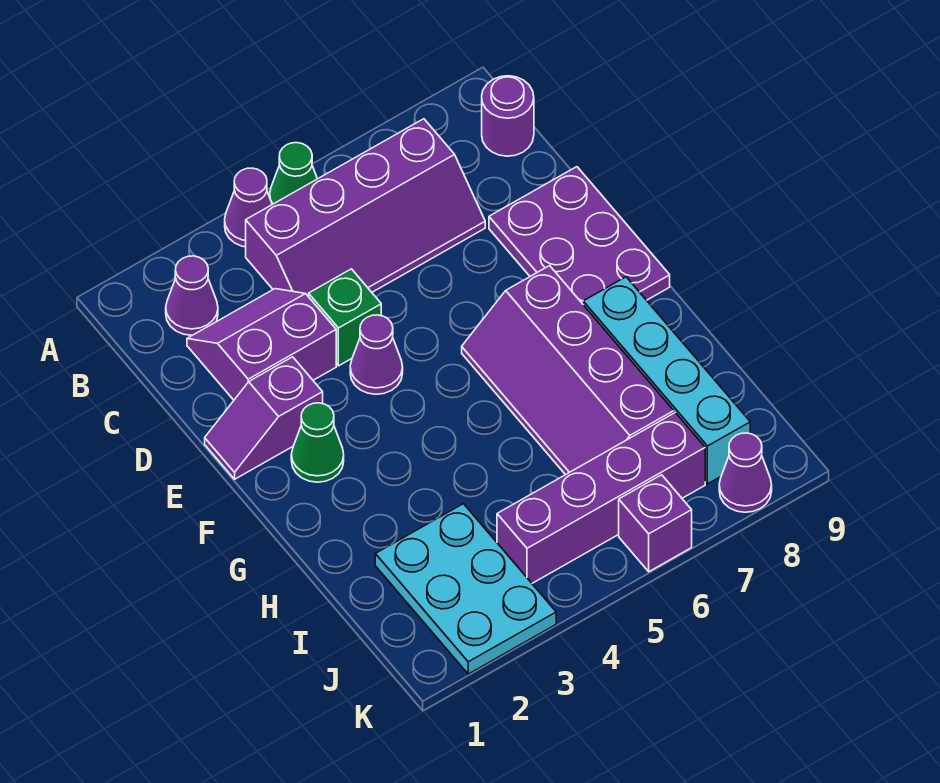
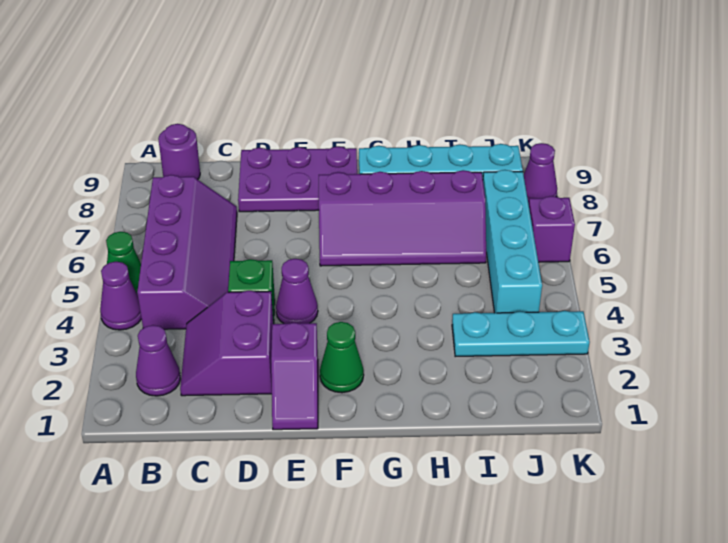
cyan 2x3 plate [375,504,556,674] -> cyan 1x3 plate [452,311,590,357]
purple 1x4 brick [497,413,705,583] -> cyan 1x4 brick [483,170,542,313]

